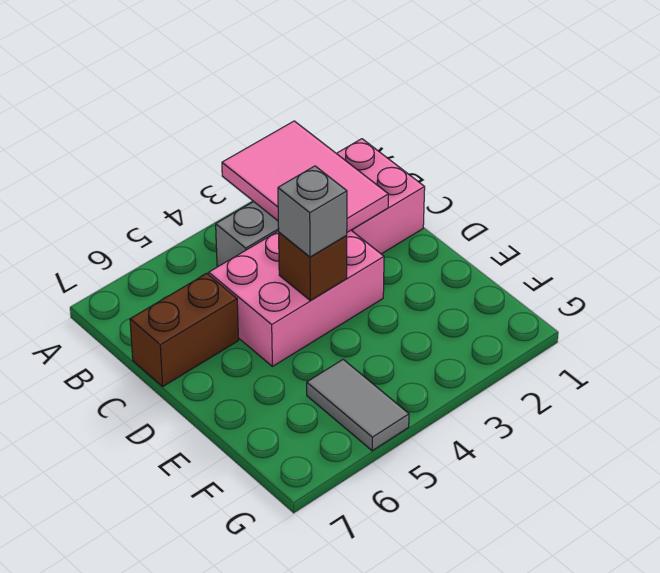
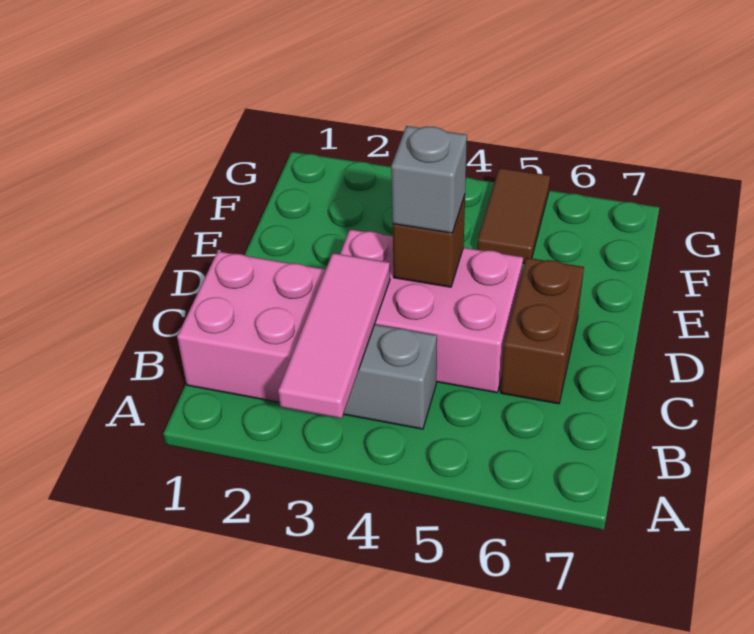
pink 2x3 tile [222,121,388,232] -> pink 1x3 tile [278,253,390,419]
brown 1x2 brick [130,273,239,386] -> brown 1x2 brick turned to [501,258,584,404]
grey 1x2 tile [307,360,409,451] -> brown 1x2 tile [477,168,550,263]

